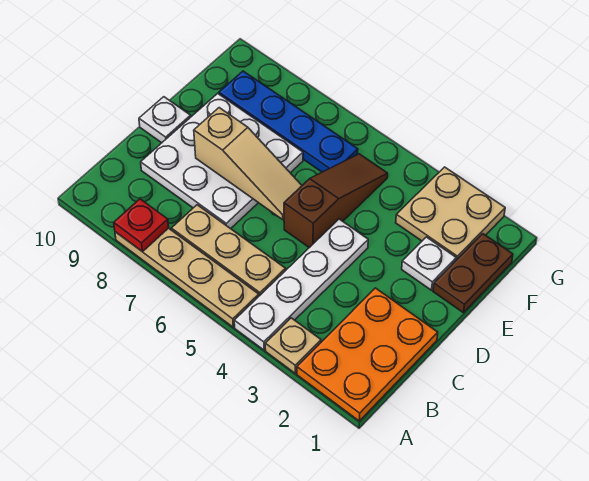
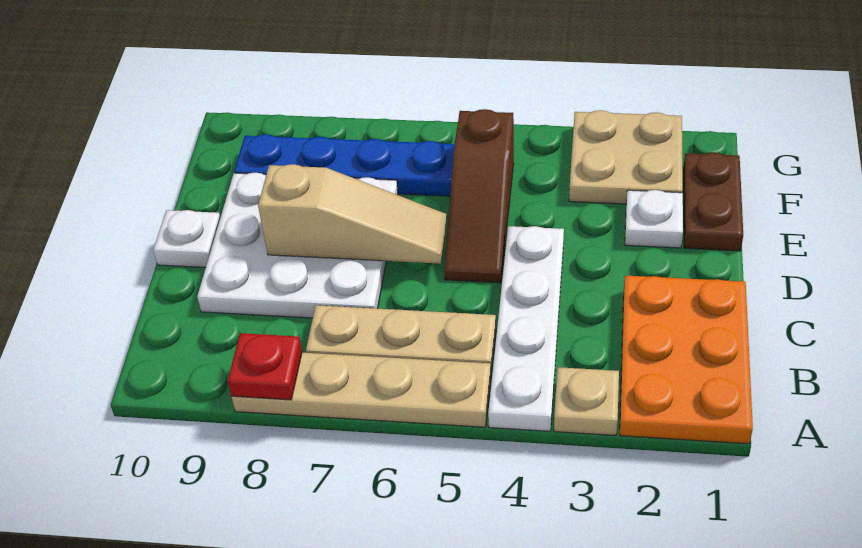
brown 1x3 slope [284,154,388,248] -> brown 1x3 slope turned to [444,109,514,283]

